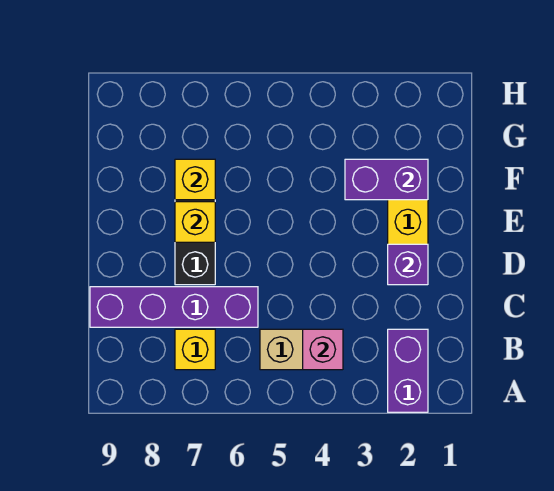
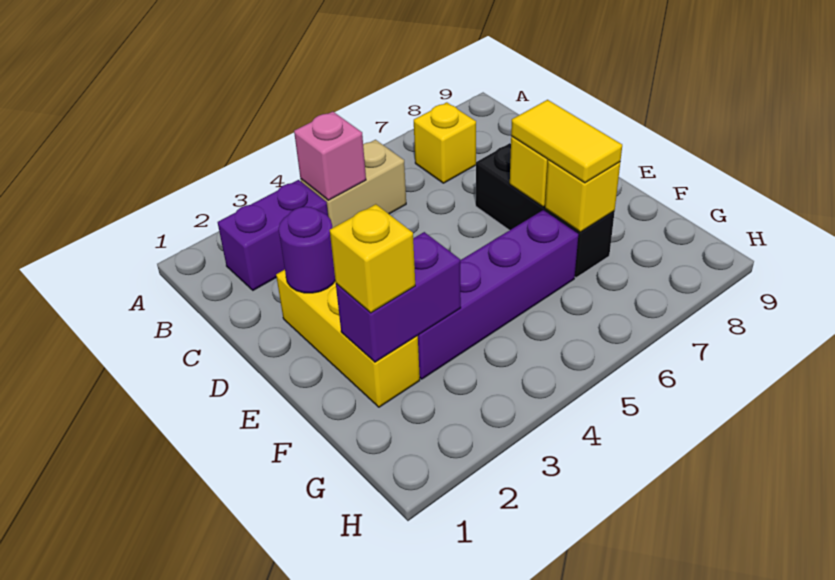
purple 1x2 brick [388,329,428,412] -> purple 1x2 brick turned to [218,180,328,290]
purple 1x4 brick [90,287,258,327] -> purple 1x4 brick moved to [418,210,578,379]
purple 1x1 brick [388,244,428,285] -> purple 1x1 round brick [279,207,335,293]
none -> yellow 1x2 tile [511,100,622,183]
none -> yellow 1x1 brick [330,204,415,313]

